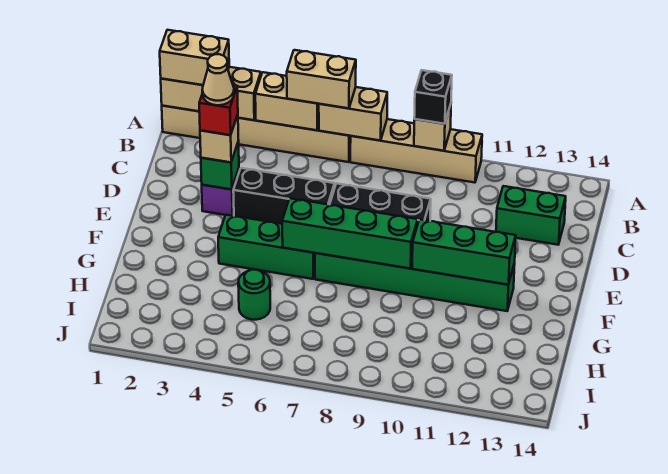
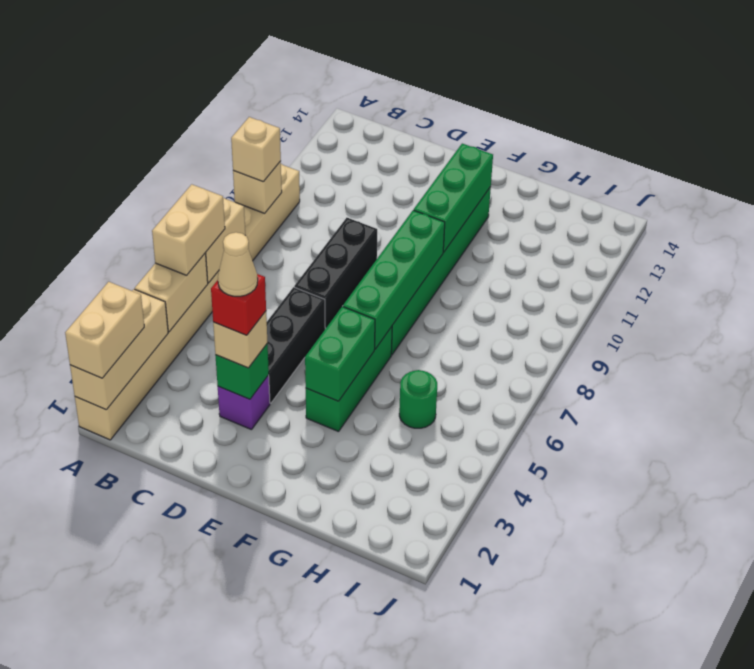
black 1x1 brick [414,70,452,124] -> tan 1x1 brick [231,117,281,182]
green 1x2 brick [496,186,566,245] -> green 1x2 brick moved to [305,306,375,401]

